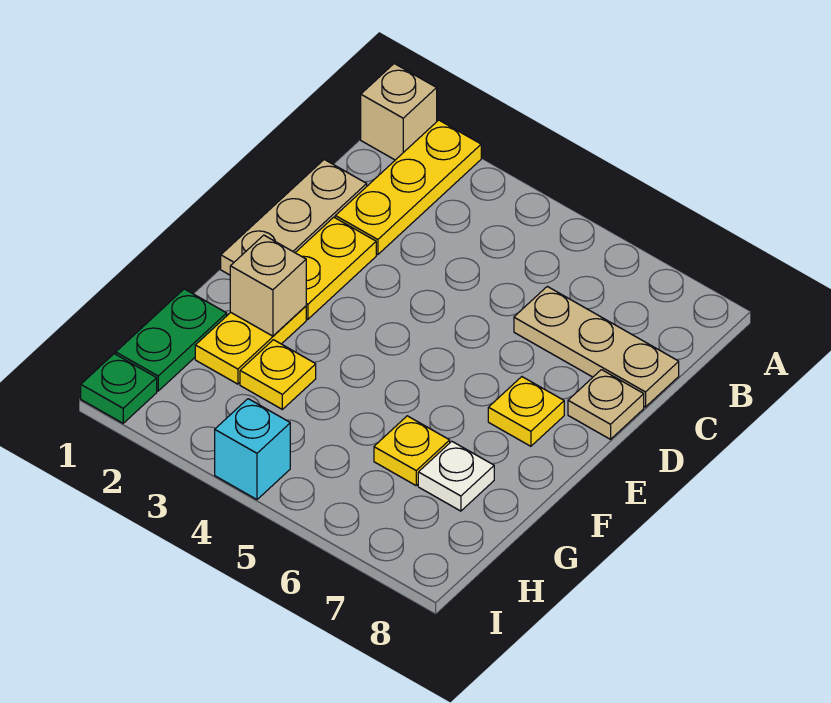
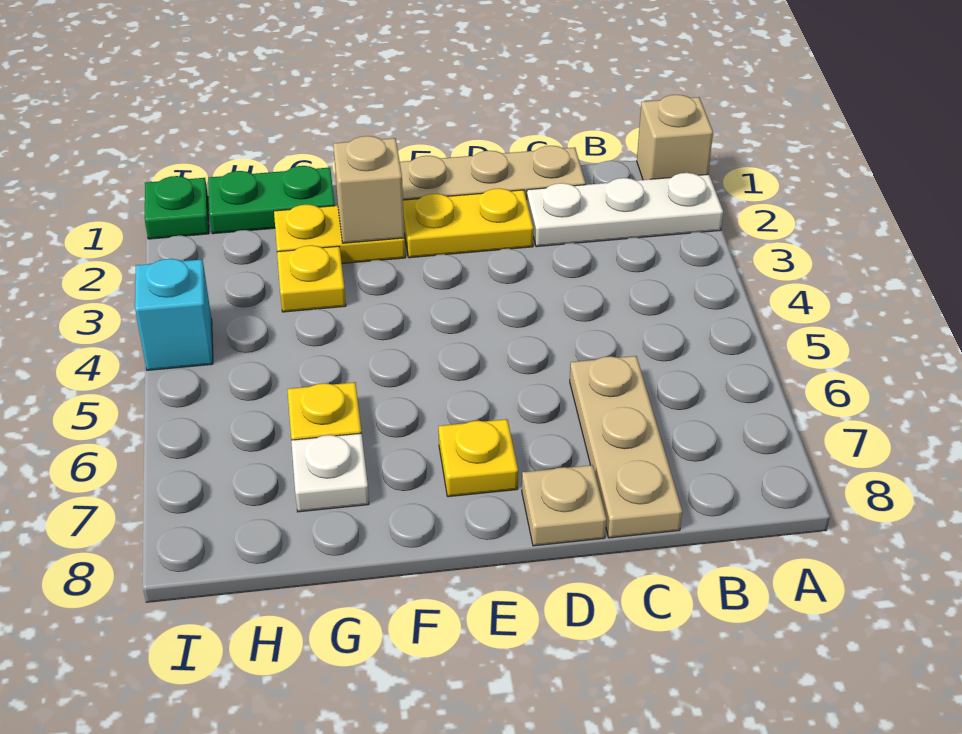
yellow 1x3 plate [335,120,481,255] -> white 1x3 plate [527,173,723,247]

